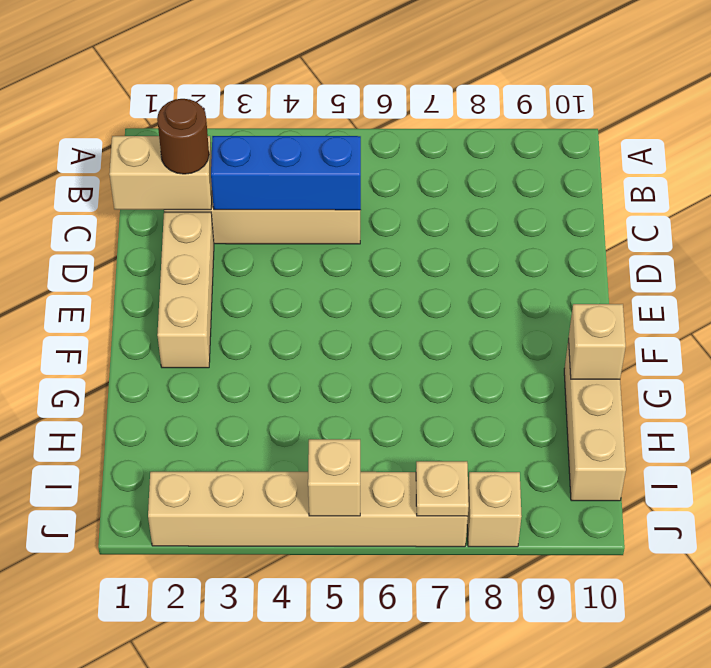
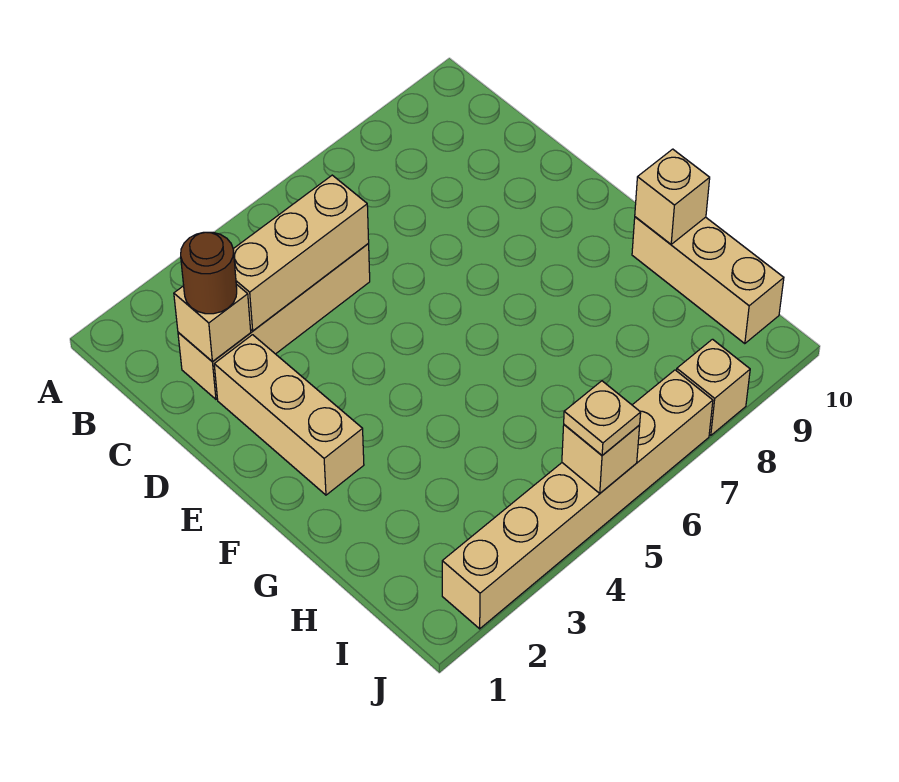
tan 1x2 brick [109,136,212,210] -> tan 1x1 brick [174,284,251,361]
blue 1x3 brick [211,136,361,210] -> tan 1x3 brick [233,175,369,331]
tan 1x1 plate [416,461,469,516] -> tan 1x1 plate moved to [564,381,641,455]

